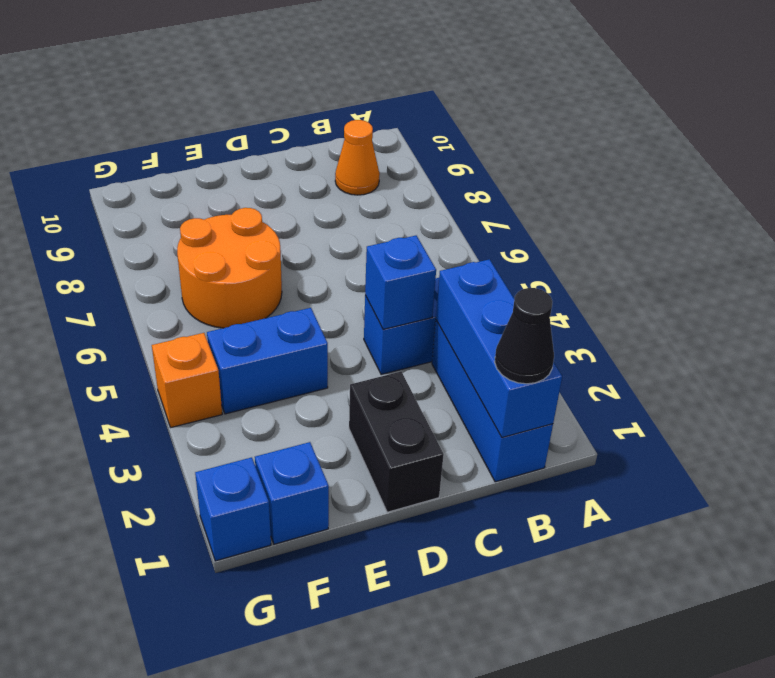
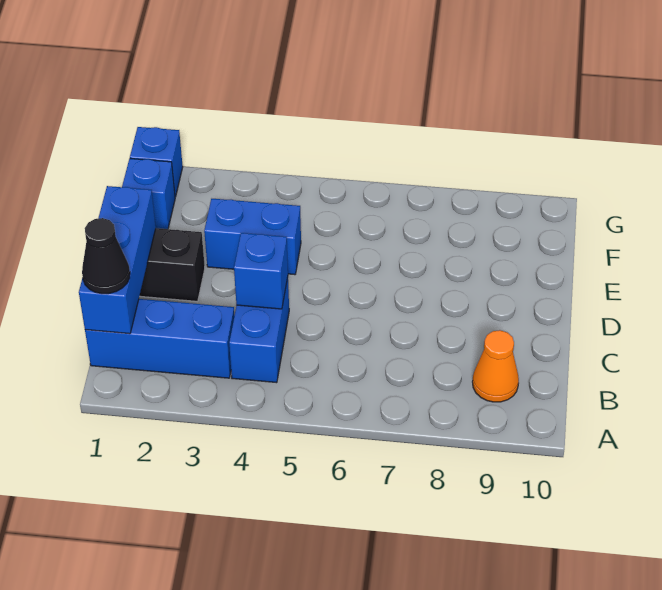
blue 1x3 brick [436,259,562,437] -> blue 1x3 brick turned to [79,186,156,334]
blue 1x2 brick [207,308,328,414] -> blue 1x2 brick turned to [204,199,301,275]
orange 2x2 round brick [177,208,282,328] -> none
orange 1x1 brick [152,333,222,427] -> none

